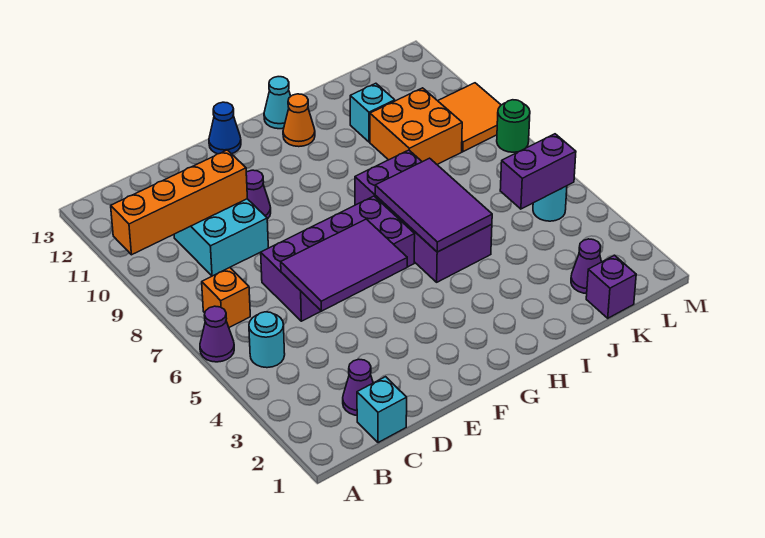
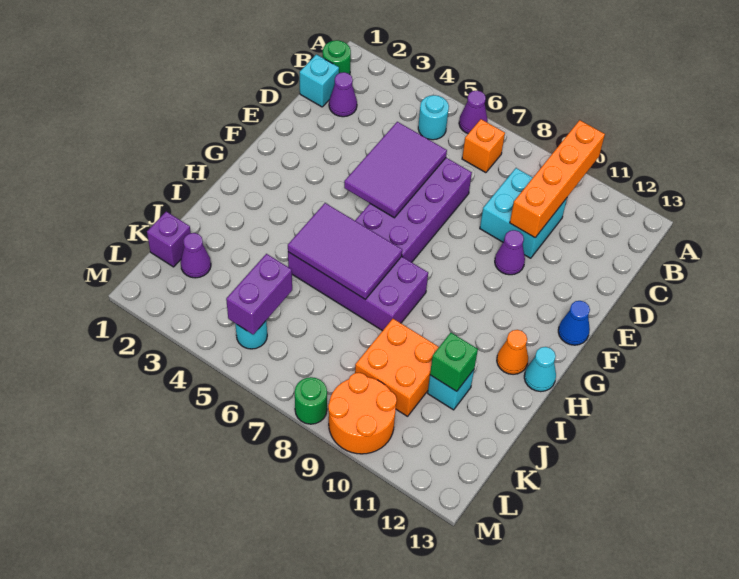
none -> green 1x1 round brick [323,40,351,74]
none -> green 1x1 brick [430,333,478,391]
orange 2x2 tile [438,83,501,152] -> orange 2x2 round brick [328,373,397,454]

